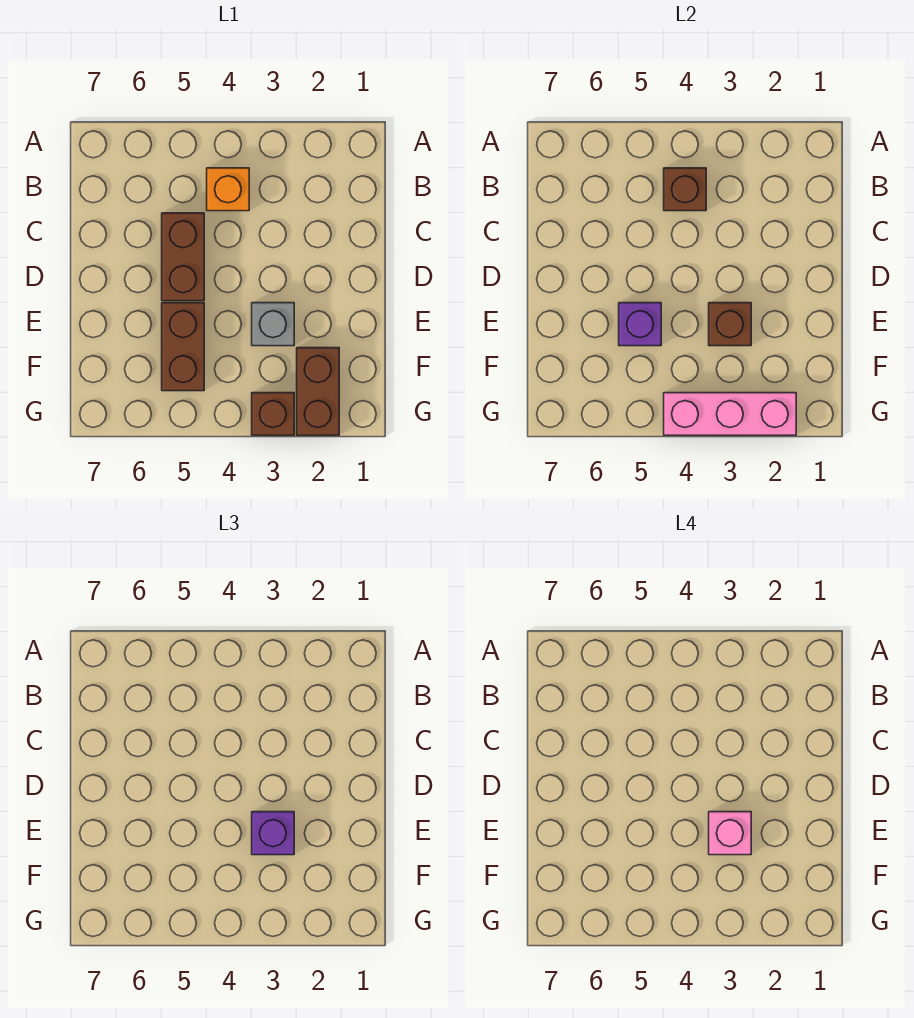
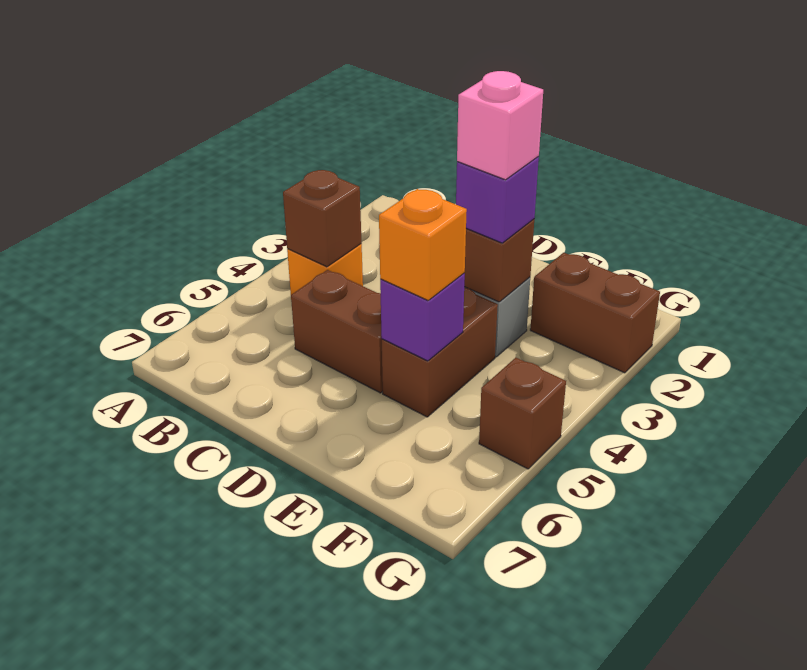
brown 1x2 brick [162,303,204,391] -> brown 1x2 brick turned to [382,287,498,417]
none -> orange 1x1 brick [379,189,467,300]
pink 1x3 brick [664,393,796,435] -> none
brown 1x1 brick [252,393,294,435] -> brown 1x1 brick moved to [479,358,566,469]

